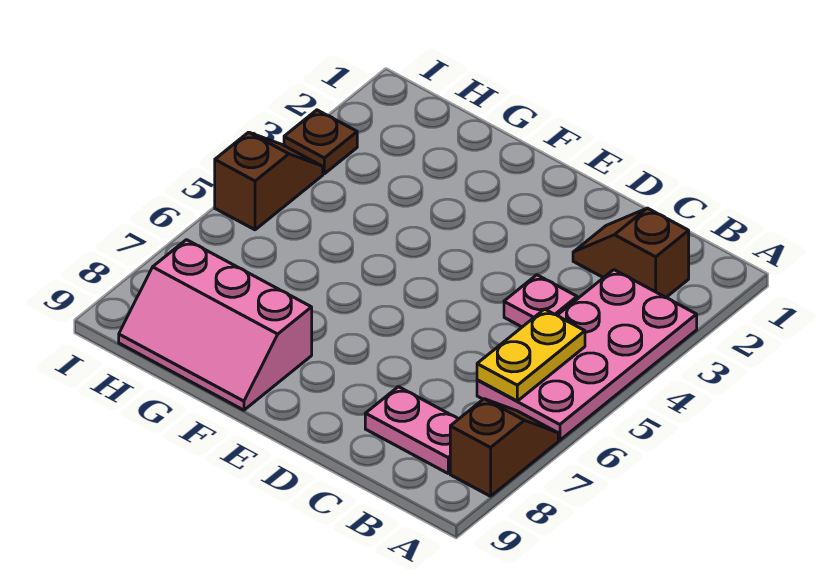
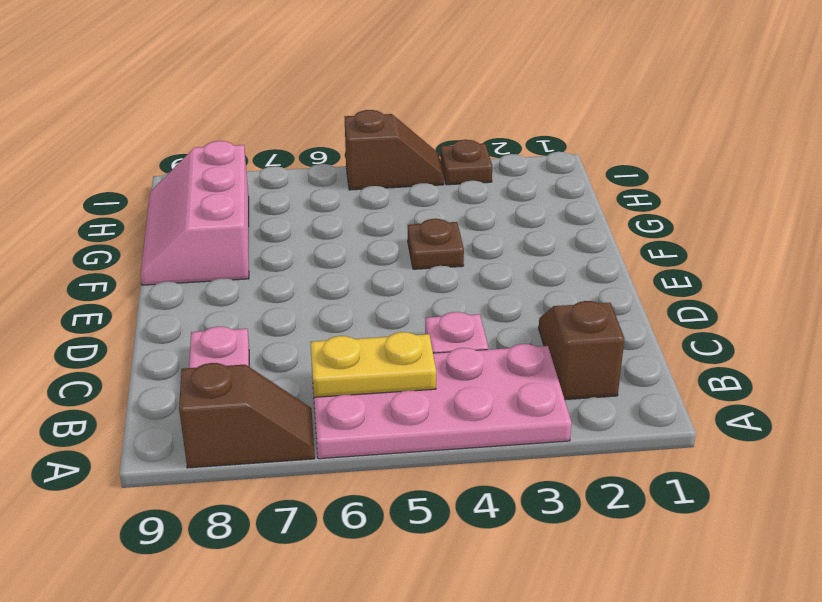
none -> brown 1x1 plate [408,219,464,269]

